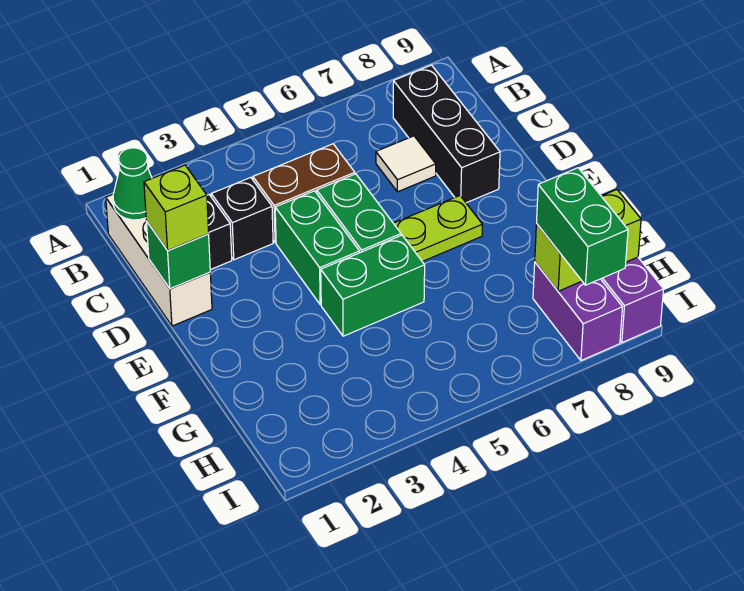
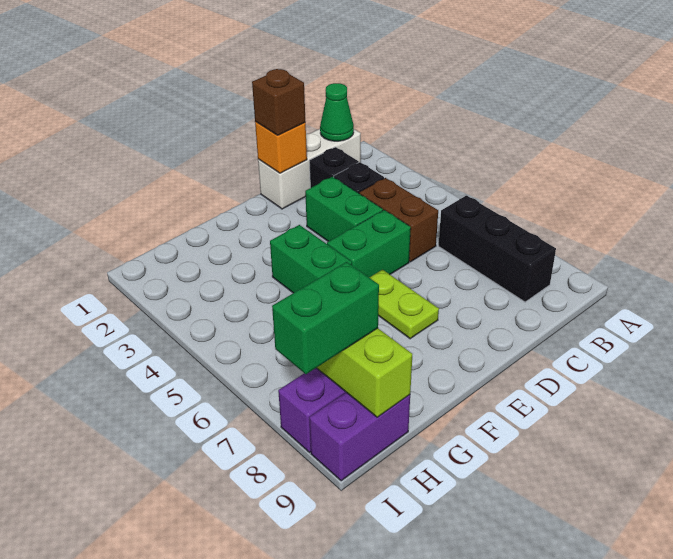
black 1x3 brick [393,65,500,203] -> black 1x3 brick turned to [439,196,556,302]
white 1x1 tile [376,136,436,192] -> none
green 1x1 brick [146,221,210,289] -> orange 1x1 brick [255,122,307,173]
lime 1x1 brick [144,165,209,250] -> brown 1x1 brick [252,69,305,135]
green 1x2 brick [275,191,360,305] -> green 1x2 brick turned to [305,177,383,241]

